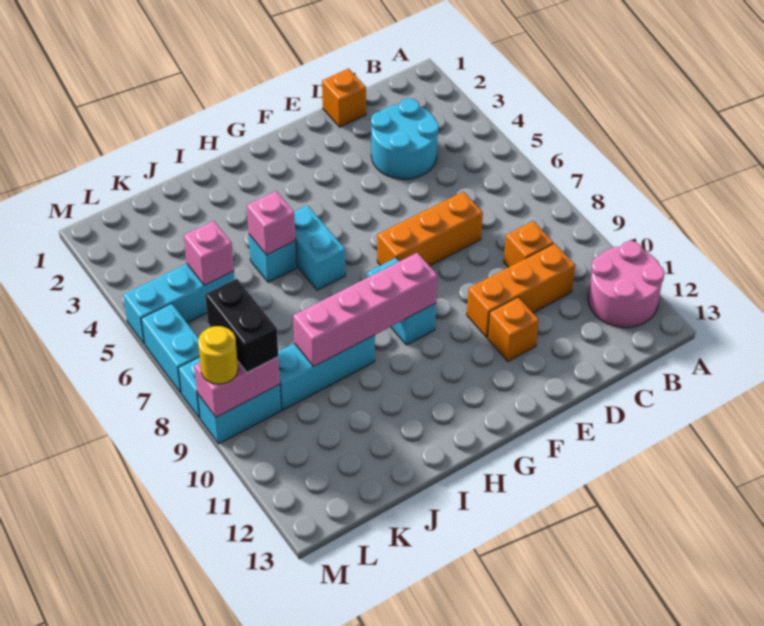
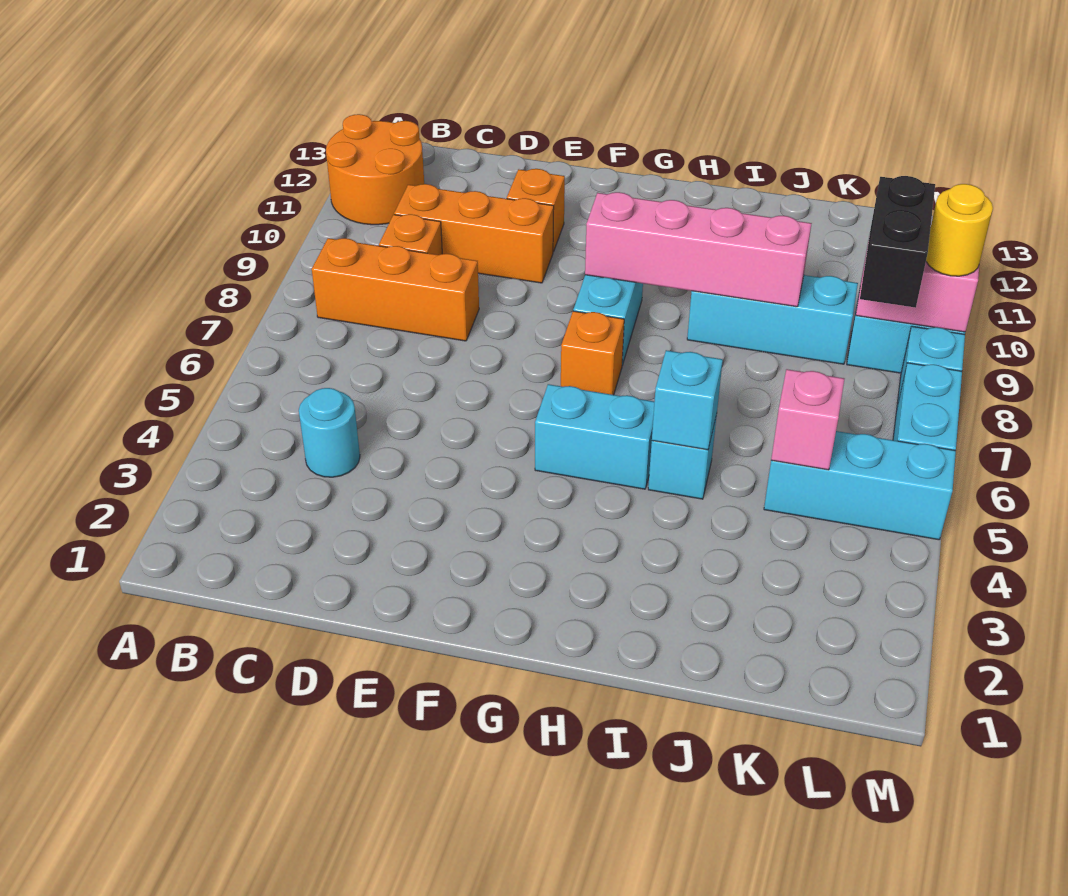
pink 2x2 round brick [588,241,665,328] -> orange 2x2 round brick [326,114,424,225]
cyan 2x2 round brick [371,98,439,179] -> cyan 1x1 round brick [299,388,360,477]
orange 1x1 brick [322,69,366,127] -> orange 1x1 brick moved to [561,311,624,395]
orange 1x3 brick [377,192,483,266] -> orange 1x3 brick moved to [312,238,479,341]
cyan 1x2 brick [294,205,345,290] -> cyan 1x2 brick turned to [535,384,654,489]
pink 1x1 brick [247,191,296,255] -> cyan 1x1 brick [652,350,723,450]

